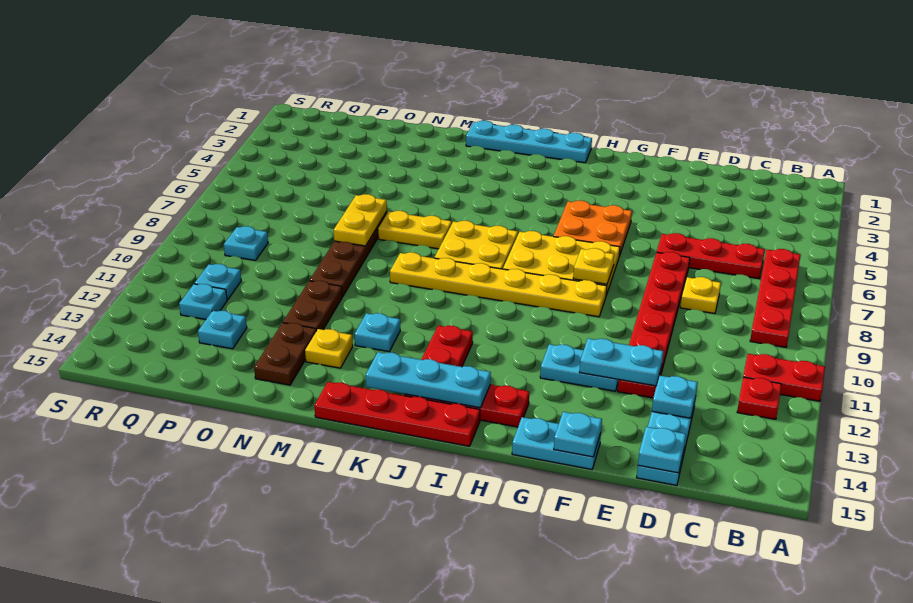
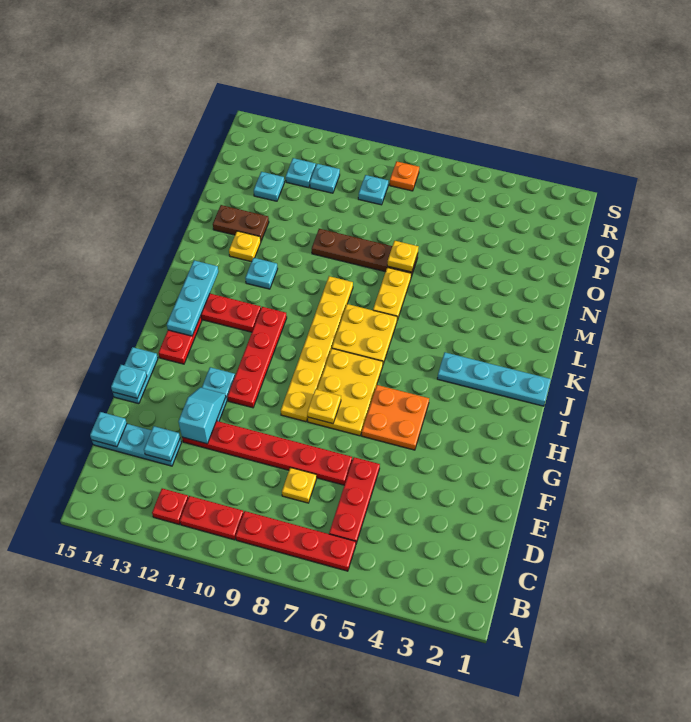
red 1x2 plate [743,354,825,401] -> red 1x2 plate turned to [180,496,244,540]
cyan 1x2 plate [580,338,664,386] -> cyan 1x2 slope [178,387,226,444]
cyan 1x4 plate [466,121,592,163] -> cyan 1x4 plate turned to [437,352,551,406]
red 1x4 plate [314,382,480,446] -> red 1x4 plate moved to [228,307,287,408]
yellow 1x2 plate [334,194,387,246] -> yellow 1x1 plate [387,241,418,272]
brown 1x2 plate [283,281,342,331] -> none
none -> orange 1x1 plate [390,161,419,191]

